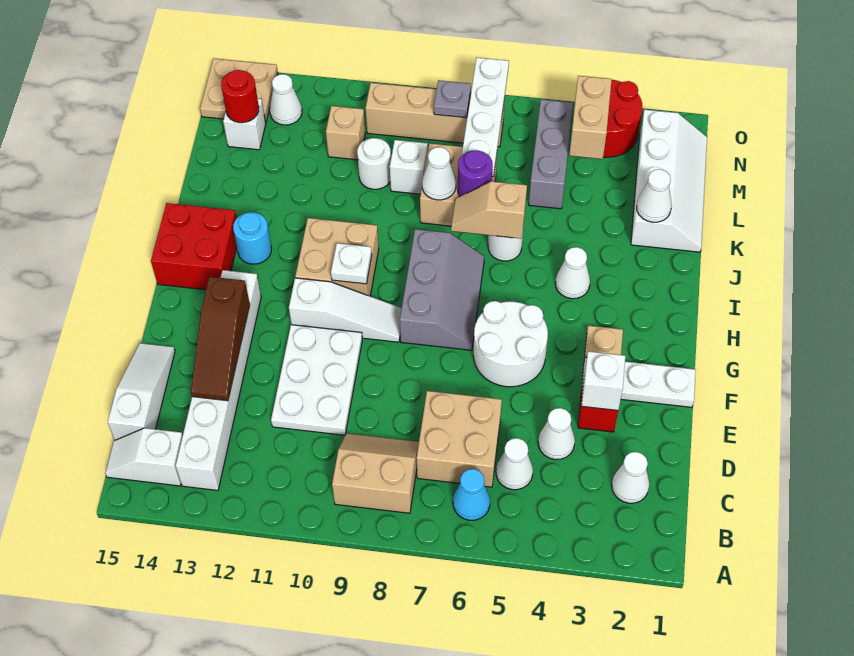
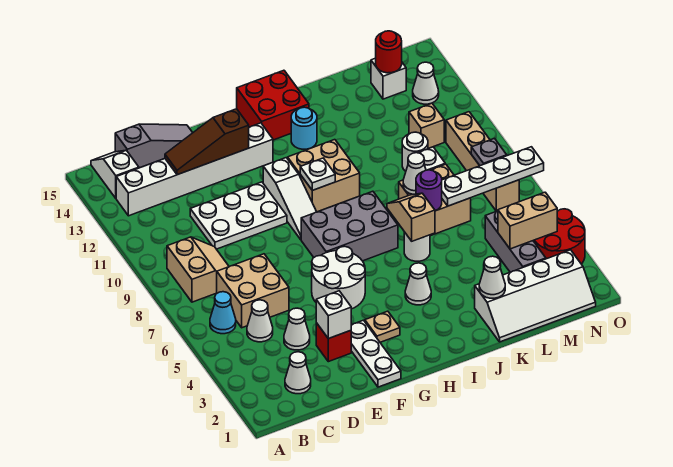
white 1x3 slope [108,343,175,440] -> grey 1x3 slope [115,124,193,168]
grey 2x3 slope [400,229,484,350] -> grey 2x3 brick [301,191,398,261]
grey 1x3 brick [529,99,573,209] -> grey 1x3 brick turned to [485,211,546,272]
tan 2x2 plate [200,59,278,123] -> none

